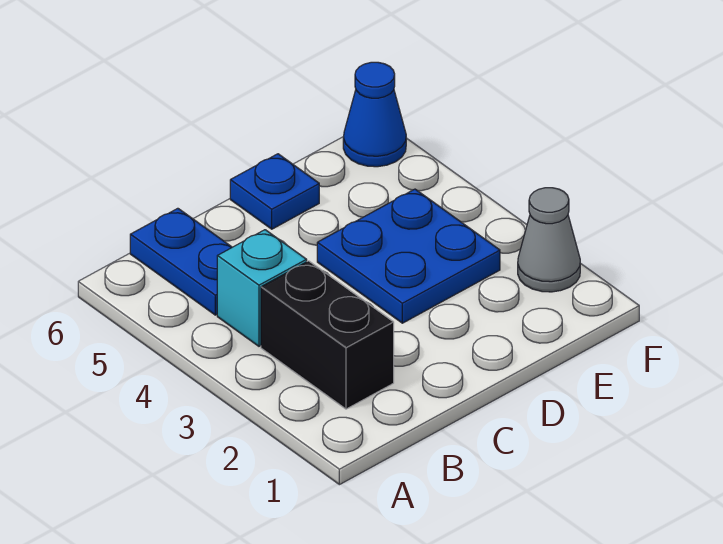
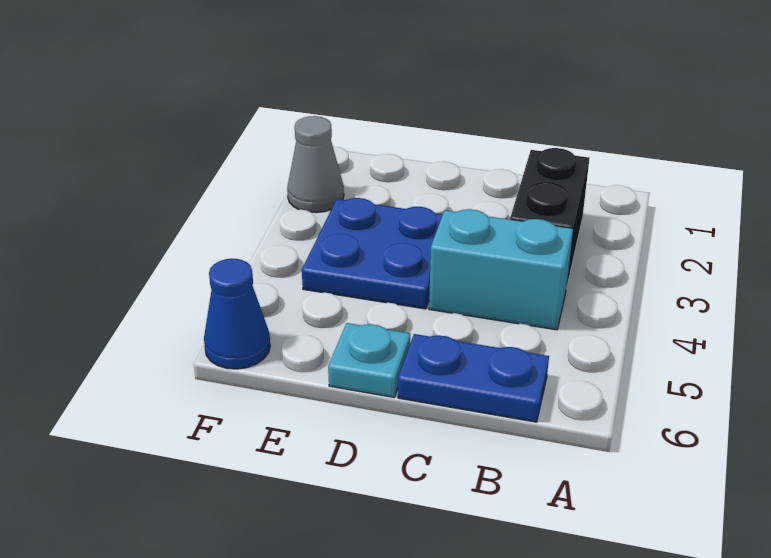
cyan 1x1 brick [217,230,307,346] -> cyan 1x2 brick [429,209,573,330]
blue 1x2 plate [130,208,232,315] -> blue 1x2 plate turned to [398,334,549,422]
blue 1x1 plate [230,154,319,229] -> cyan 1x1 plate [328,323,410,397]

